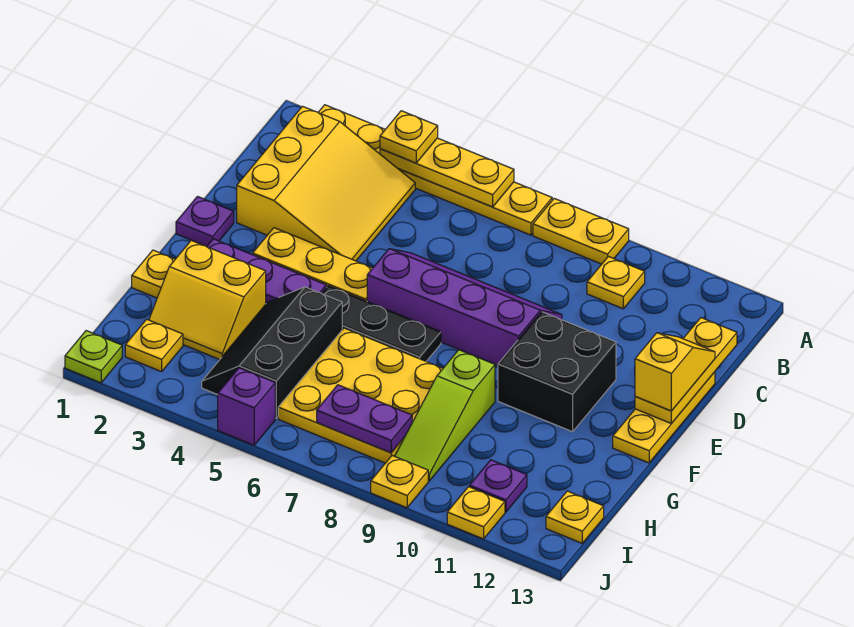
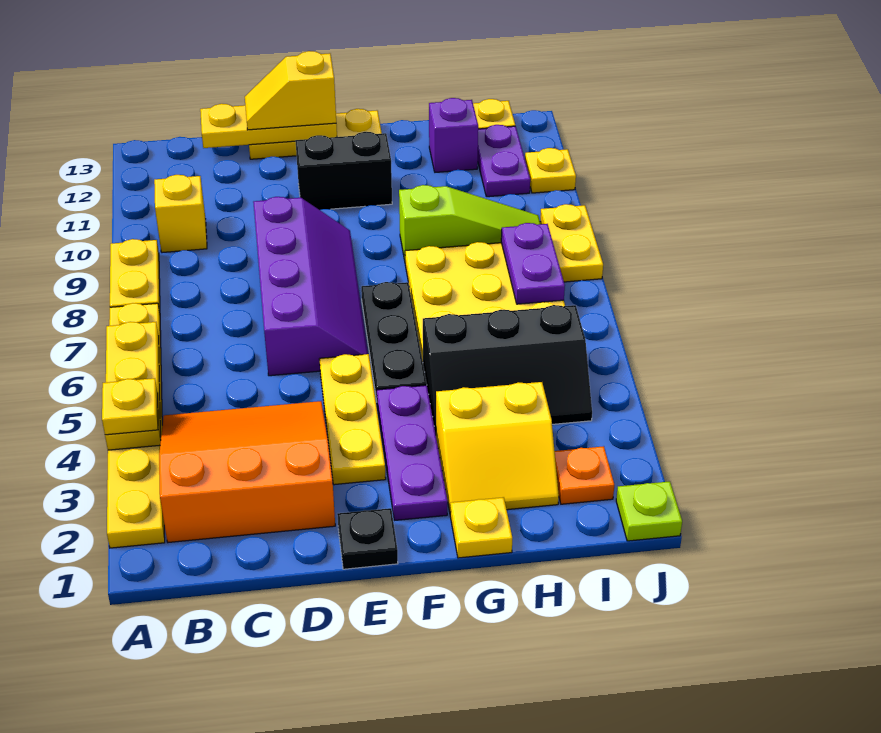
yellow 3x3 slope [237,106,415,261] -> orange 3x3 slope [159,401,335,542]
yellow 1x1 plate [587,256,645,309] -> yellow 1x1 brick [154,175,207,253]
purple 2x4 slope [367,249,562,365] -> purple 2x4 slope turned to [253,197,368,376]
purple 1x1 plate [176,197,234,247] -> black 1x1 plate [337,508,398,569]
black 2x2 brick [498,312,616,432] -> black 1x2 brick [295,132,392,210]
yellow 2x2 slope [149,240,266,360] -> yellow 2x2 slope turned to [436,382,559,512]
yellow 1x1 plate [125,319,183,372] -> orange 1x1 plate [555,446,614,504]
purple 1x1 plate [470,460,527,512] -> purple 1x2 plate [478,125,530,197]
purple 1x1 brick [218,368,275,445] -> purple 1x1 brick moved to [429,98,478,172]
yellow 1x1 plate [371,456,428,508] -> yellow 1x2 plate [540,204,603,282]

